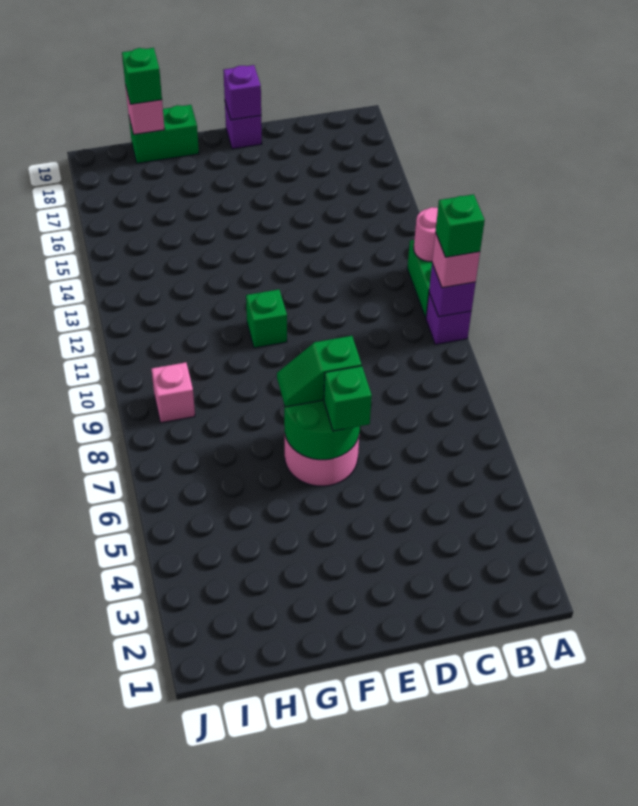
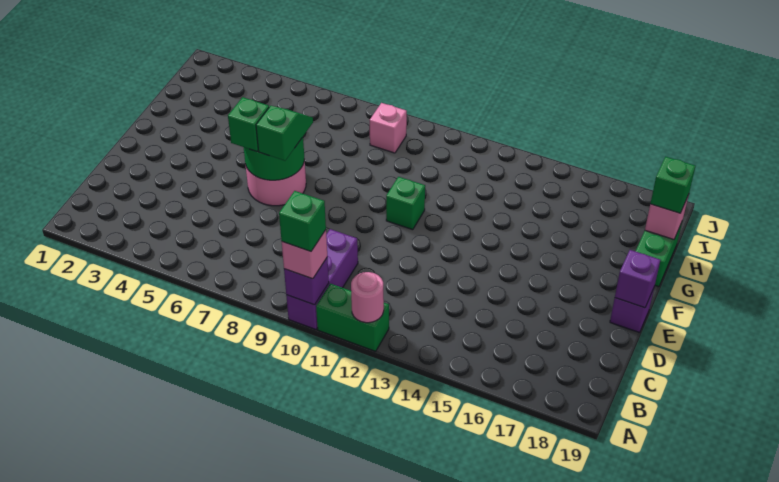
purple 1x1 brick [426,293,471,344] -> purple 1x3 brick [286,229,358,329]

